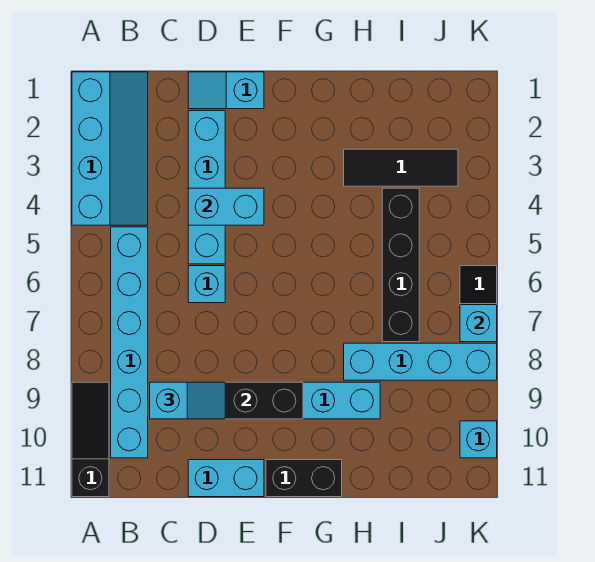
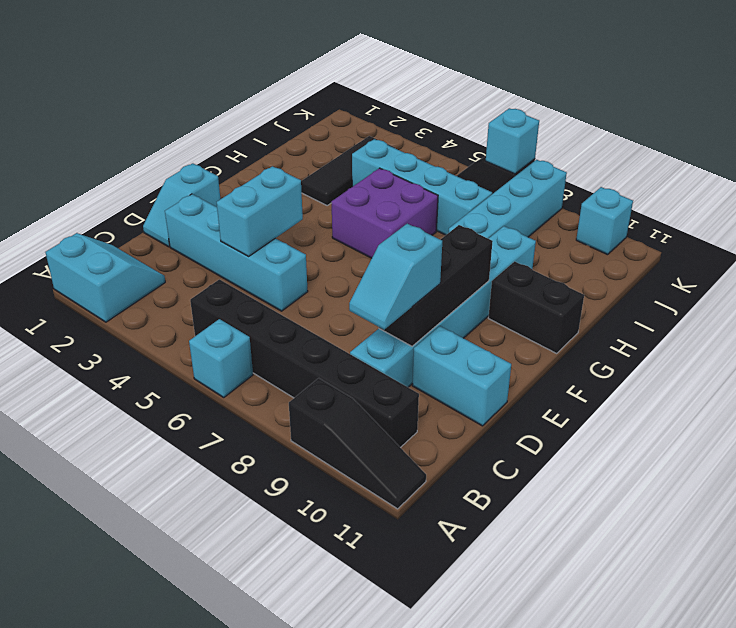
cyan 2x4 slope [72,72,148,225] -> cyan 2x2 slope [45,233,165,322]
black 1x3 slope [72,382,109,497] -> black 1x3 slope turned to [289,378,426,509]
cyan 1x6 brick [111,227,148,458] -> black 1x6 brick [190,279,419,448]
cyan 1x2 slope [150,382,225,419] -> cyan 1x2 slope turned to [349,224,442,330]
cyan 1x1 brick [188,266,225,303] -> cyan 1x1 brick moved to [189,319,253,397]
cyan 1x2 brick [188,460,264,497] -> cyan 1x2 brick turned to [412,326,511,426]
black 1x2 brick [266,460,342,497] -> black 1x2 brick turned to [488,261,584,353]
none -> purple 2x2 brick [332,168,438,258]
black 1x4 brick [382,188,419,342] -> cyan 1x4 brick [352,139,492,235]

